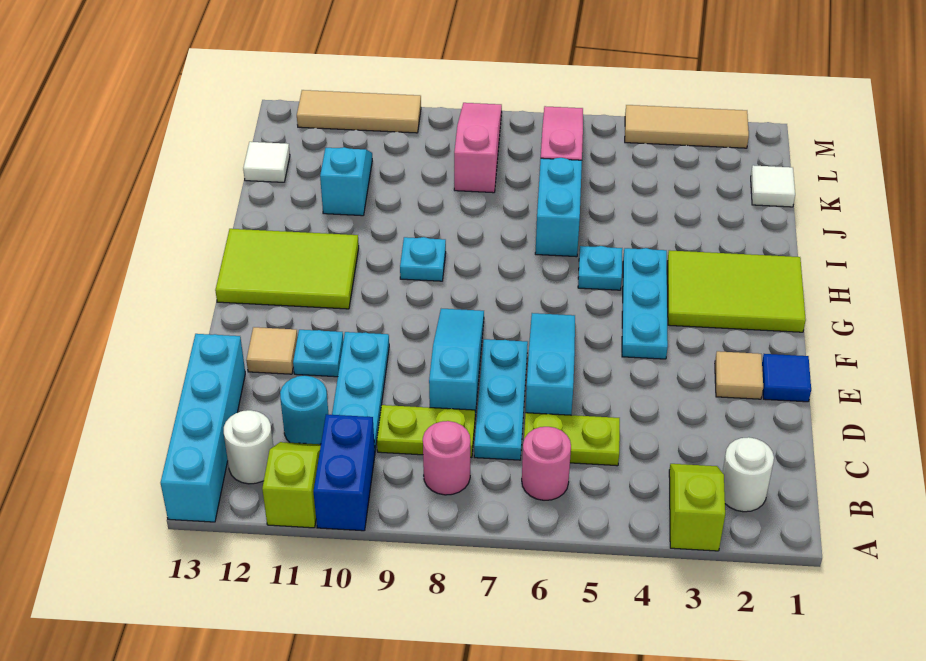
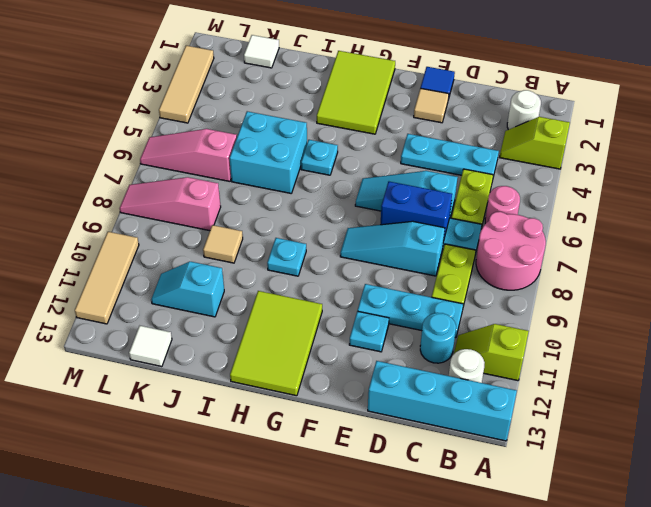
blue 1x2 brick [314,414,375,531] -> blue 1x2 brick moved to [380,182,452,242]
pink 1x1 round brick [423,421,470,495] -> pink 2x2 round brick [476,212,546,290]
tan 1x1 tile [246,327,298,374] -> tan 1x1 tile moved to [203,225,243,263]
cyan 1x3 plate [622,248,668,359] -> cyan 1x3 plate moved to [401,134,499,177]
cyan 1x2 brick [535,158,582,257] -> cyan 2x2 brick [230,111,307,193]

